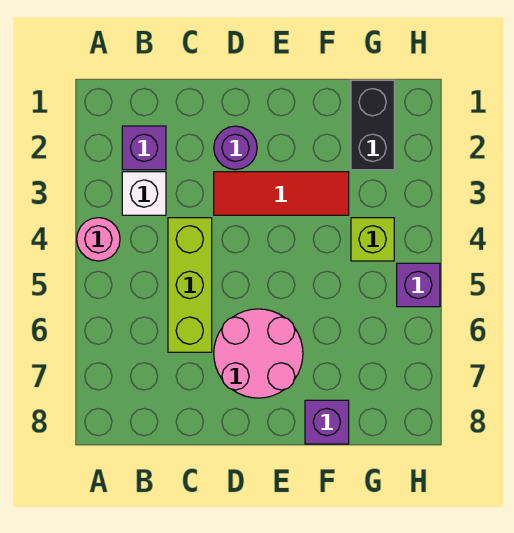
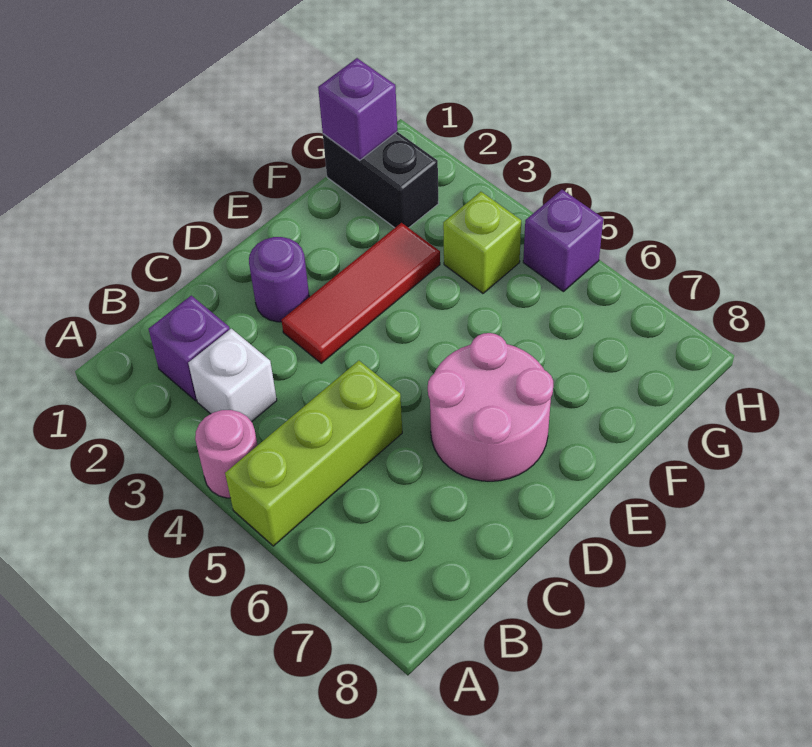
lime 1x3 brick [168,218,212,352] -> lime 1x3 brick turned to [225,361,402,546]
purple 1x1 brick [305,400,349,444] -> purple 1x1 brick moved to [318,58,397,160]

